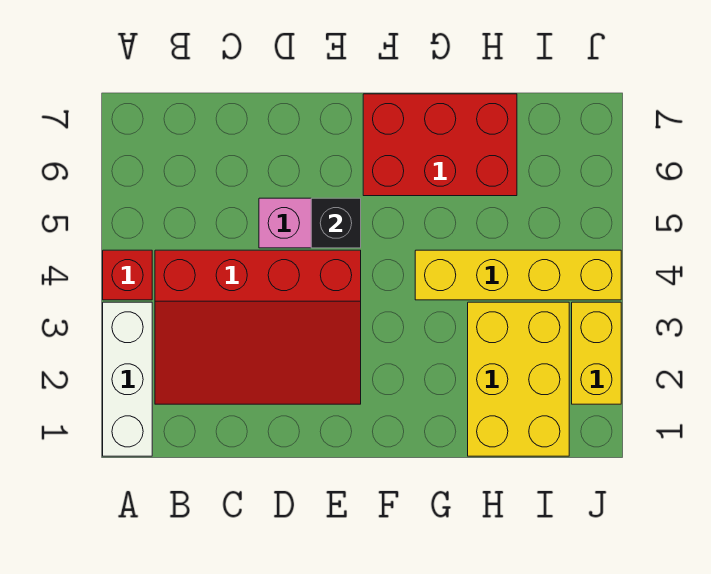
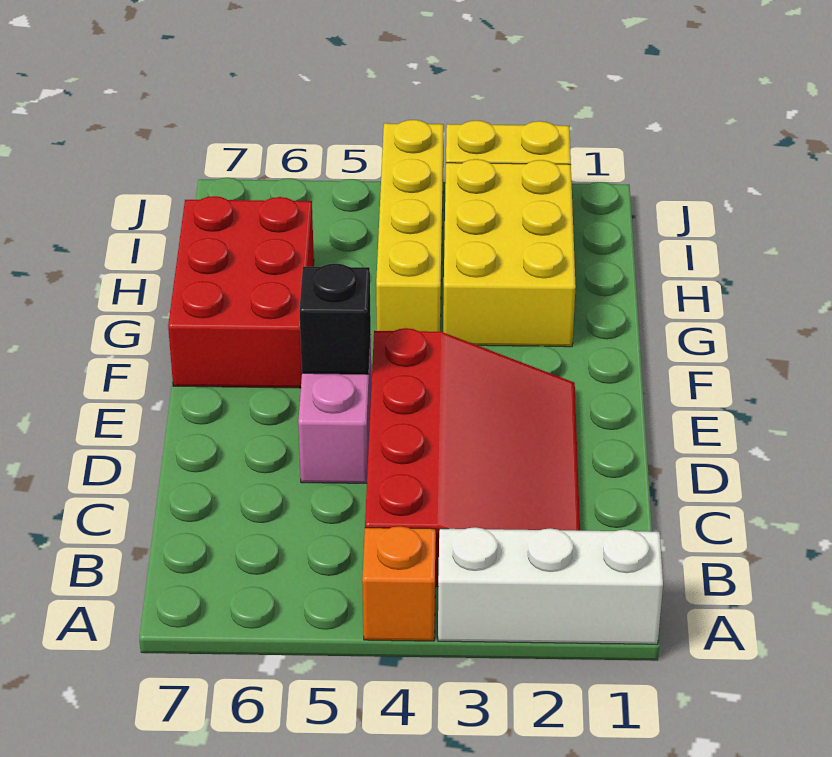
red 1x1 brick [103,250,152,300] -> orange 1x1 brick [362,526,436,641]
yellow 2x3 brick [468,302,569,456] -> yellow 2x3 brick turned to [443,159,576,347]

